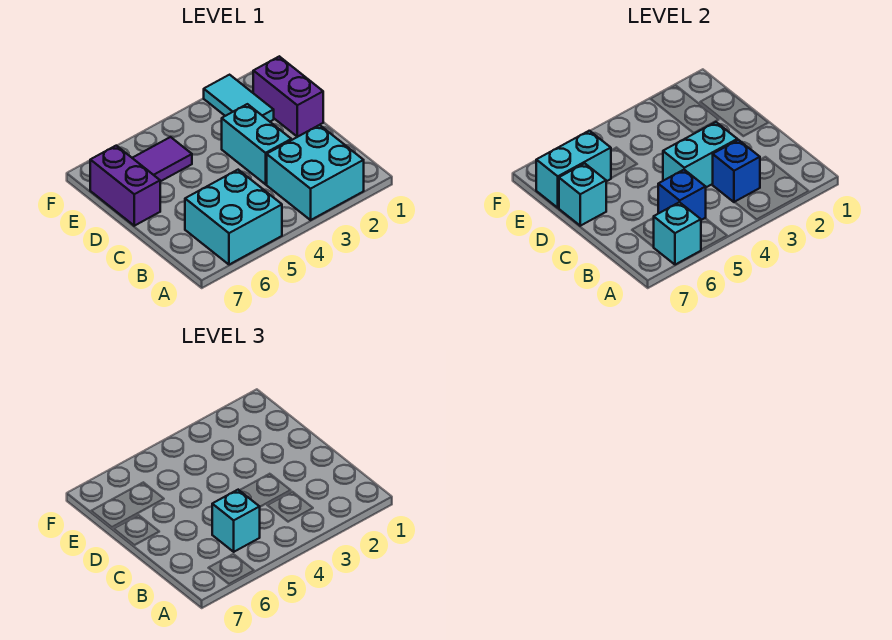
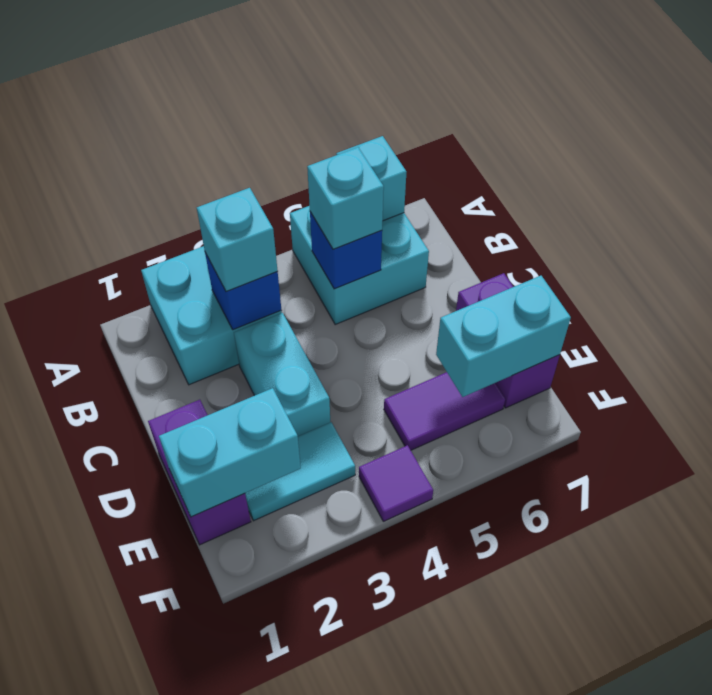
cyan 1x2 brick [663,122,737,187] -> cyan 1x2 brick moved to [159,388,301,517]
cyan 1x1 brick [559,163,606,226] -> cyan 1x1 brick moved to [197,188,278,291]
cyan 1x2 tile [204,75,274,121] -> cyan 1x2 tile turned to [245,422,355,521]
none -> purple 1x1 tile [359,445,433,521]

